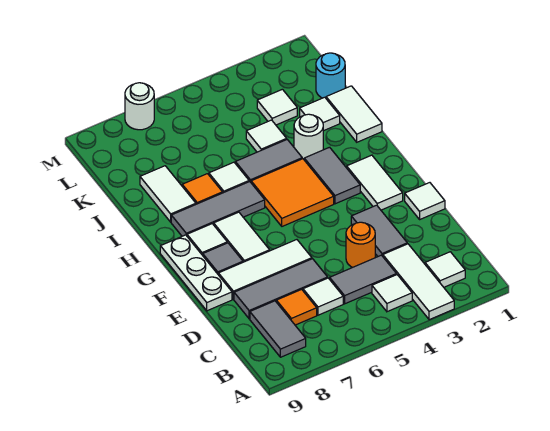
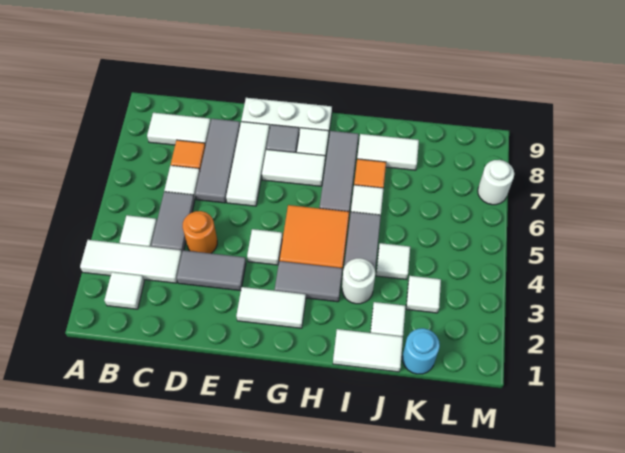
grey 1x2 tile [250,301,306,357] -> white 1x2 tile [147,113,211,146]
white 1x1 tile [405,183,445,219] -> white 1x1 tile moved to [247,229,282,265]

